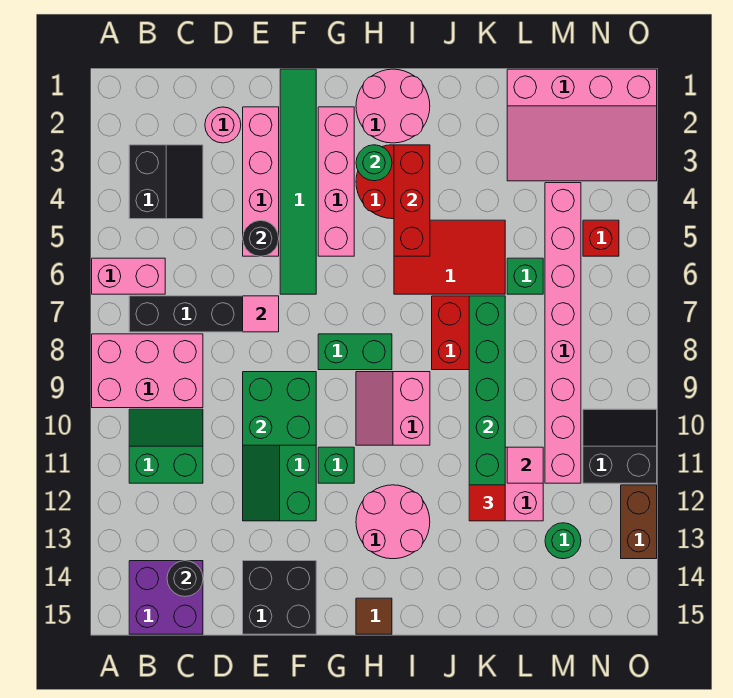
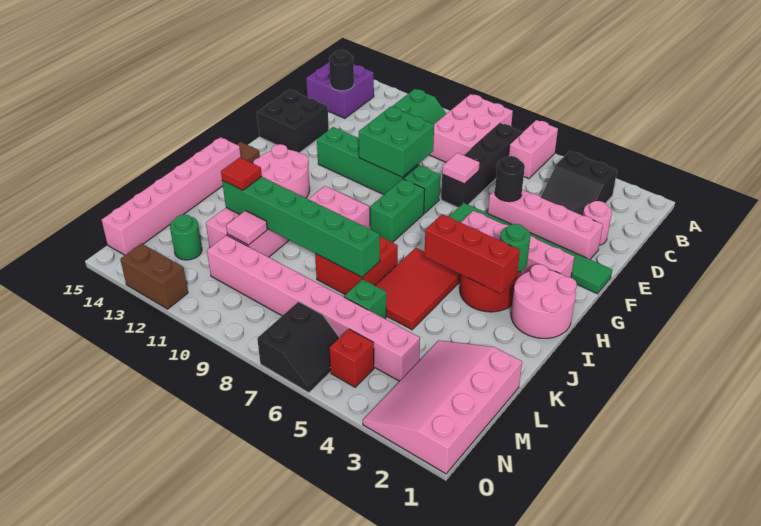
green 1x1 brick [318,447,354,483] -> green 1x1 brick moved to [403,165,440,213]
none -> pink 1x6 brick [102,137,241,255]
black 2x2 slope [583,409,657,483] -> black 2x2 slope moved to [257,302,340,393]

